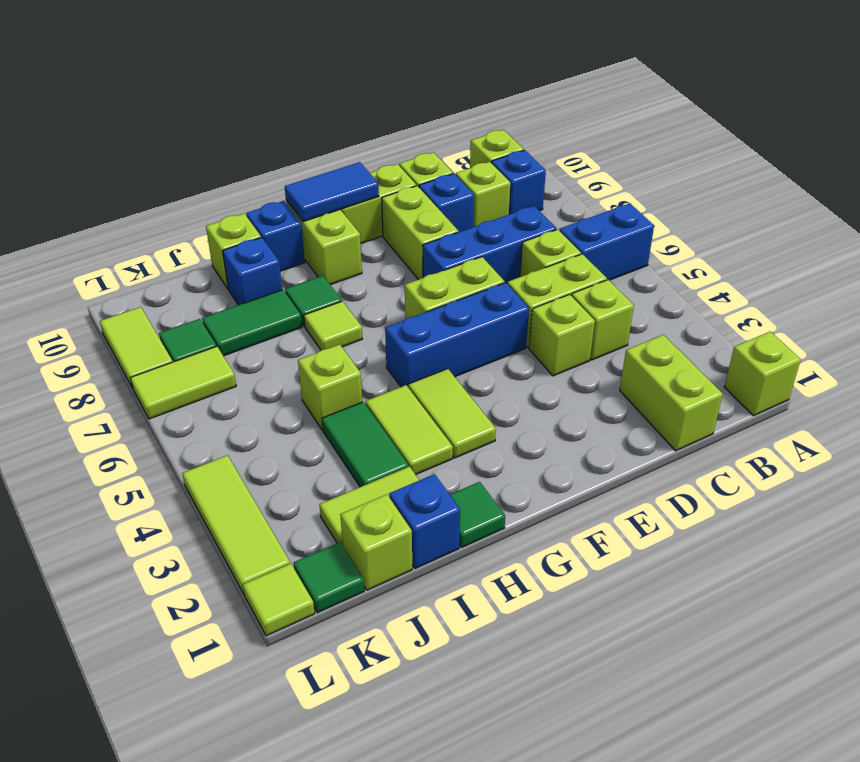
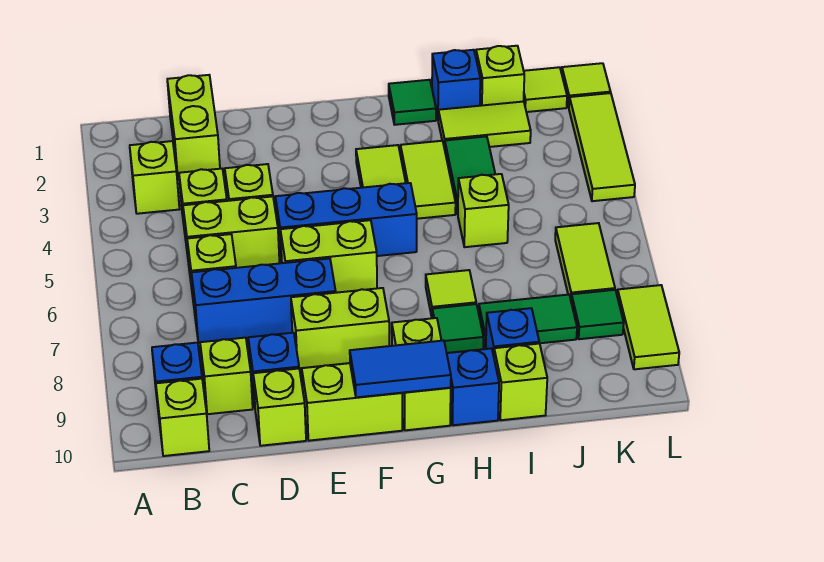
lime 1x1 brick [724,332,801,416] -> lime 1x1 brick moved to [130,141,179,214]
blue 1x2 brick [559,203,654,280] -> none
lime 1x2 brick [382,186,459,280] -> lime 1x2 brick turned to [291,288,389,368]
green 1x1 tile [294,542,364,613] -> lime 1x1 tile [524,67,567,112]
lime 1x2 tile [131,346,236,419] -> lime 1x2 tile turned to [555,223,615,299]

